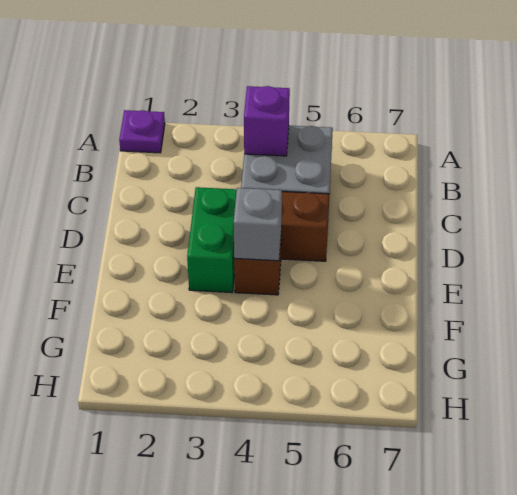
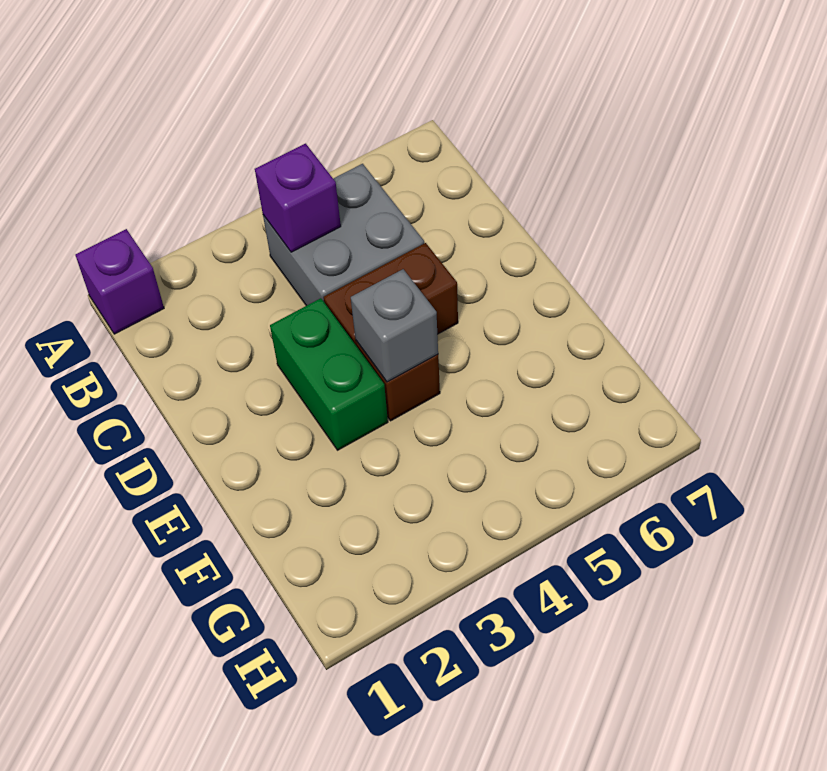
purple 1x1 plate [119,110,165,153] -> purple 1x1 brick [76,229,164,334]

